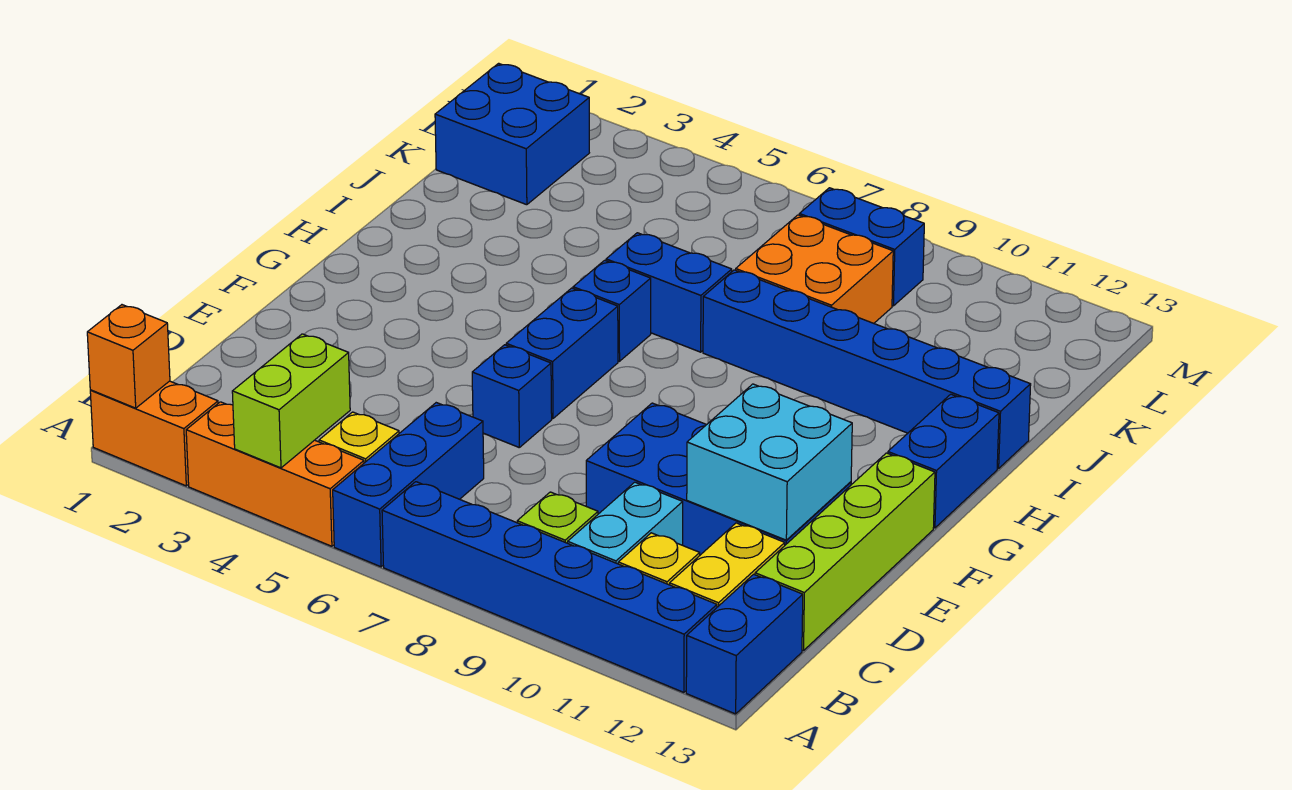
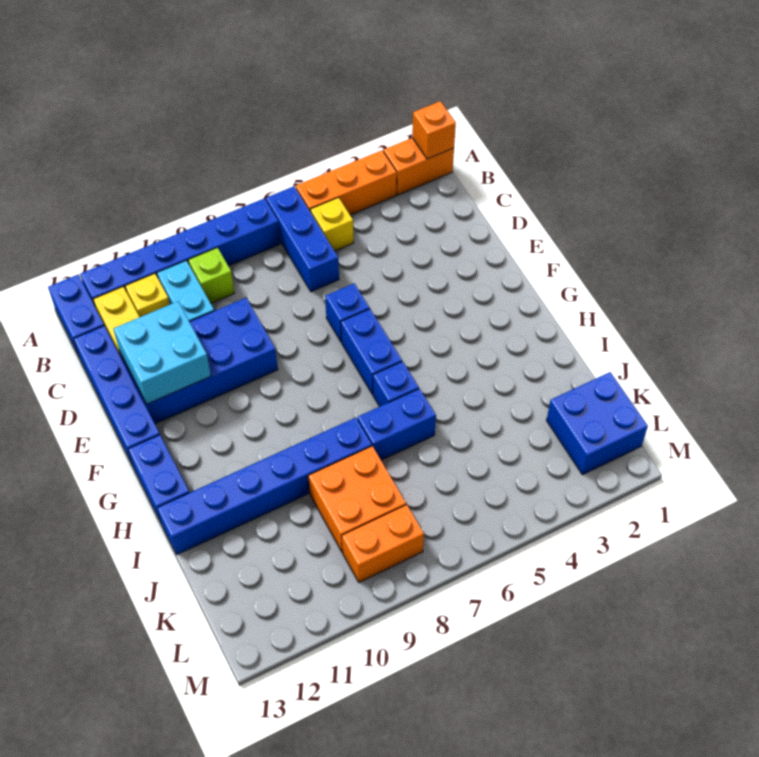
lime 1x2 brick [232,334,350,468] -> none
lime 1x4 brick [755,453,935,651] -> blue 1x4 brick [74,326,160,465]
blue 1x2 brick [799,188,924,306] -> orange 1x2 brick [342,505,424,582]

